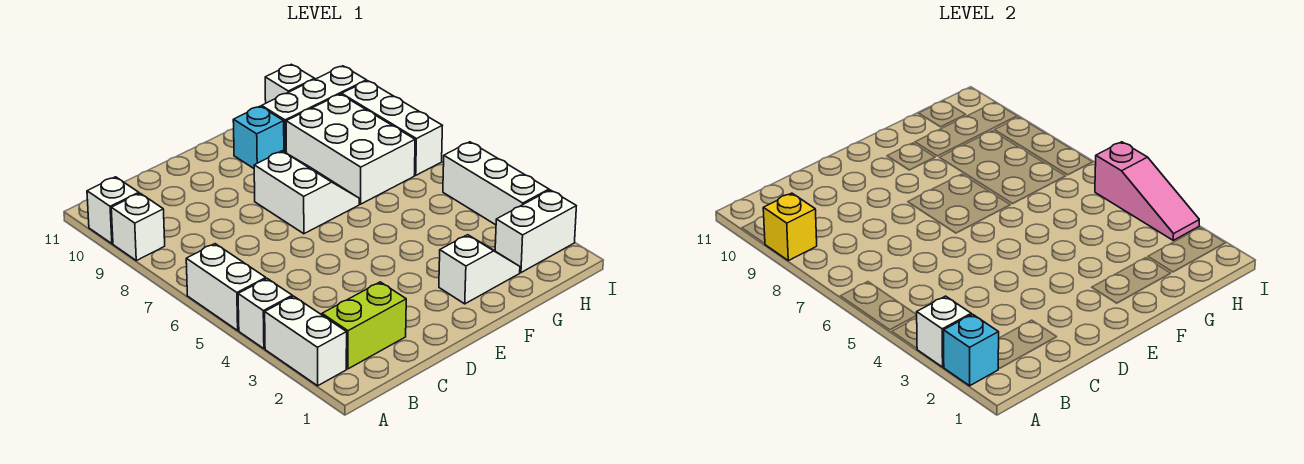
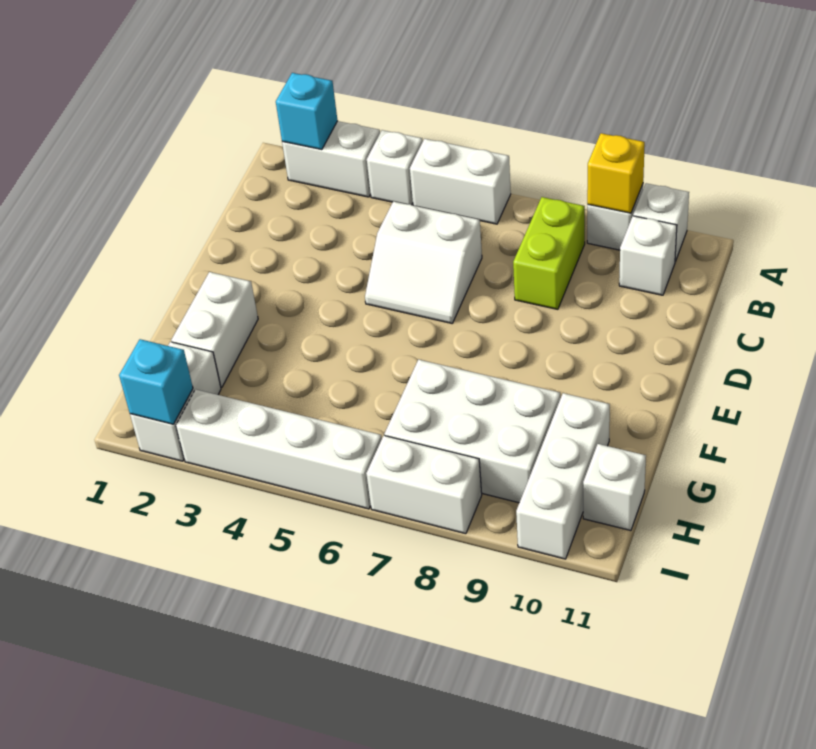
white 1x1 brick [917,296,971,367] -> white 1x1 brick moved to [619,216,677,295]
lime 1x2 brick [322,282,406,369] -> lime 1x2 brick moved to [513,197,585,309]
white 2x2 slope [254,151,359,234] -> white 2x2 slope moved to [365,201,482,323]
white 1x2 slope [439,235,520,304] -> white 1x2 brick [171,272,258,387]
cyan 1x1 brick [233,106,284,168] -> cyan 1x1 brick moved to [119,339,193,424]
white 1x3 brick [443,142,549,225] -> white 1x4 brick [176,389,382,509]
pink 1x3 slope [1095,142,1199,240] -> none
white 1x3 brick [342,81,442,175] -> white 1x2 brick [366,436,482,534]

